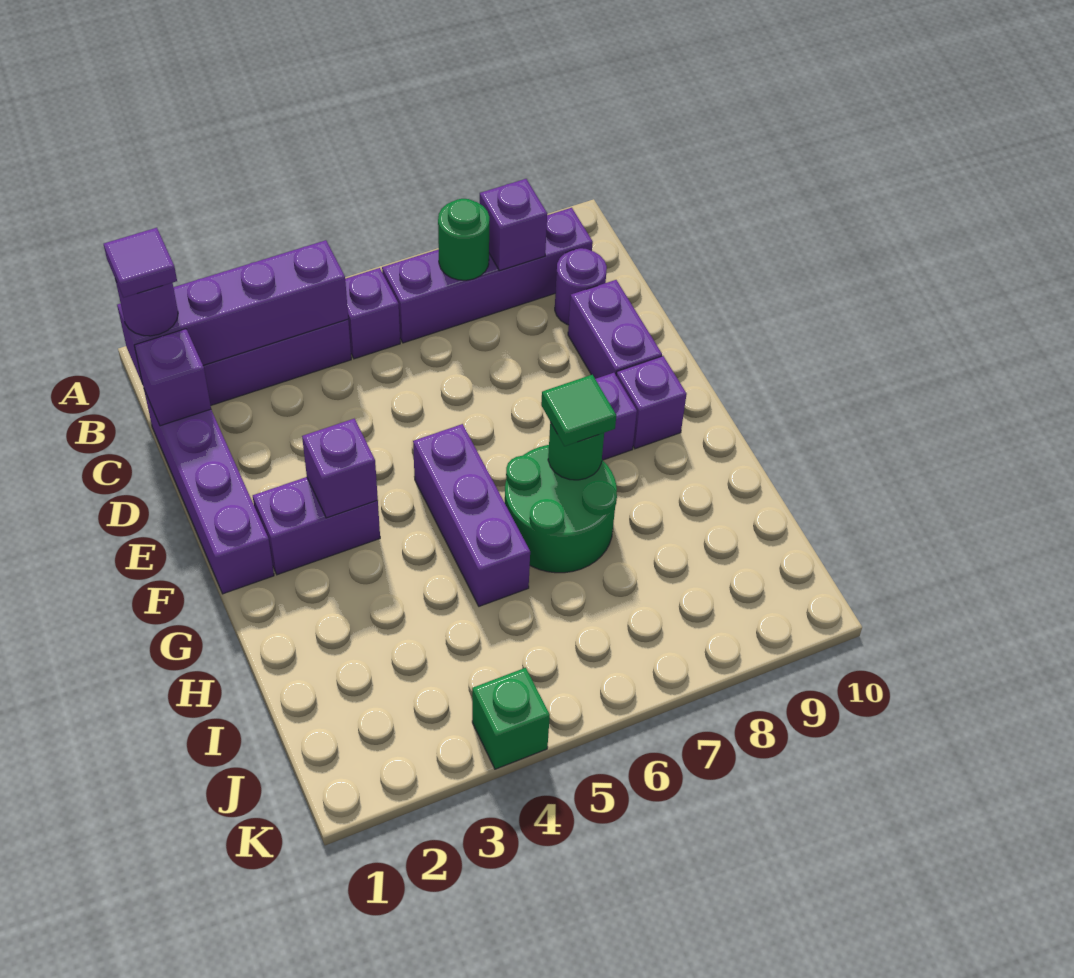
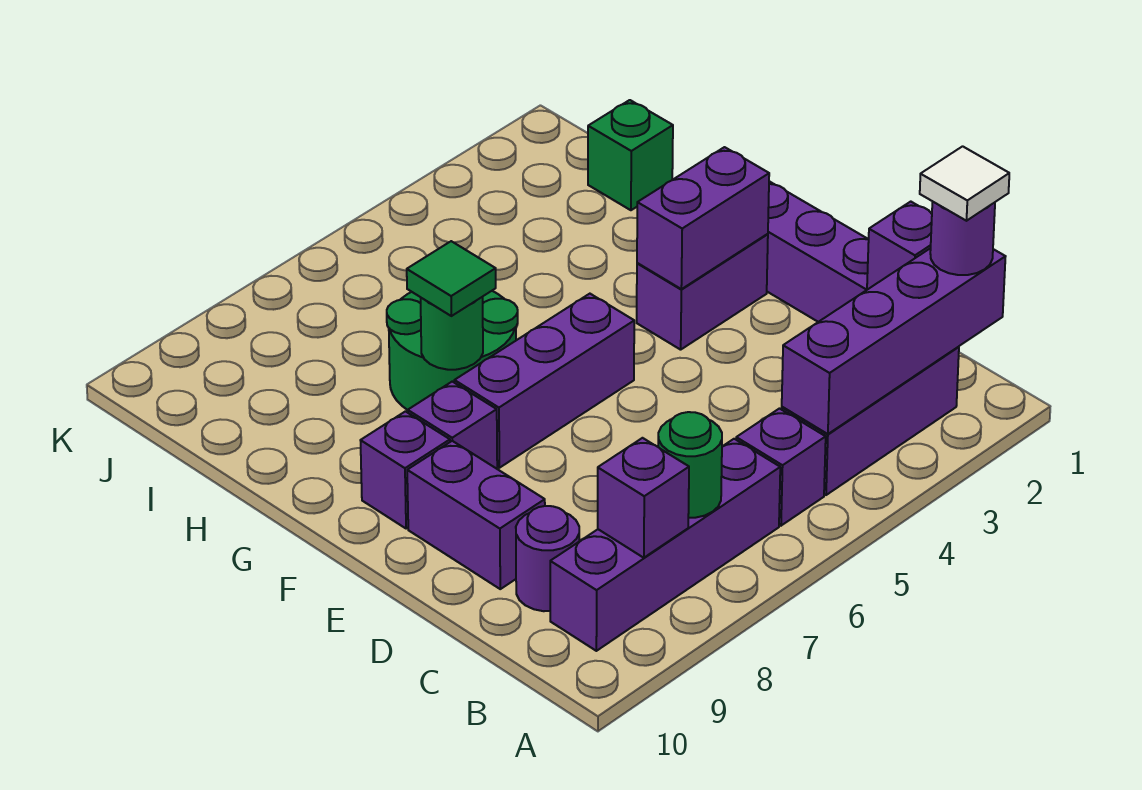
purple 1x1 tile [104,228,177,297] -> white 1x1 tile [920,146,1009,221]
purple 1x1 brick [302,419,378,518] -> purple 1x2 brick [637,147,769,289]
purple 1x3 brick [413,424,530,606] -> purple 1x3 brick turned to [454,294,634,468]
green 1x1 brick [472,668,550,769] -> green 1x1 brick moved to [588,100,673,210]

